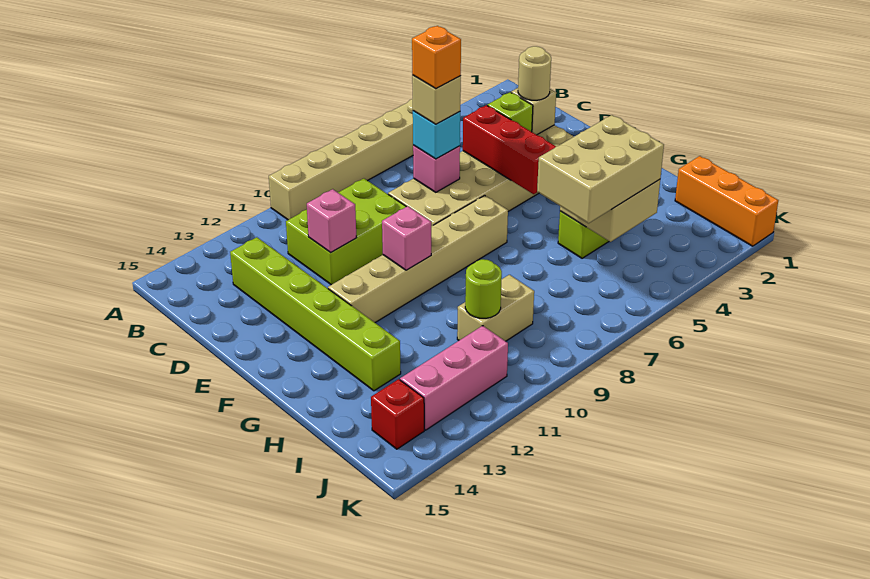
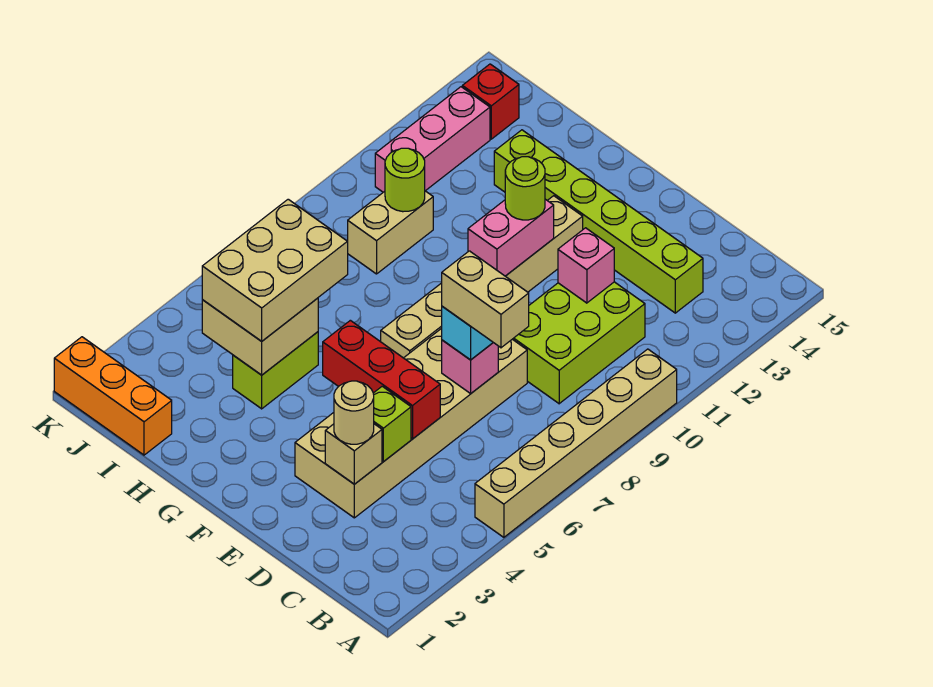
tan 1x1 brick [412,75,461,124] -> tan 1x2 brick [442,251,529,348]
orange 1x1 brick [412,26,461,89] -> none
pink 1x1 brick [382,206,431,270] -> pink 1x2 brick [468,199,554,276]
none -> lime 1x1 round brick [505,157,545,220]

